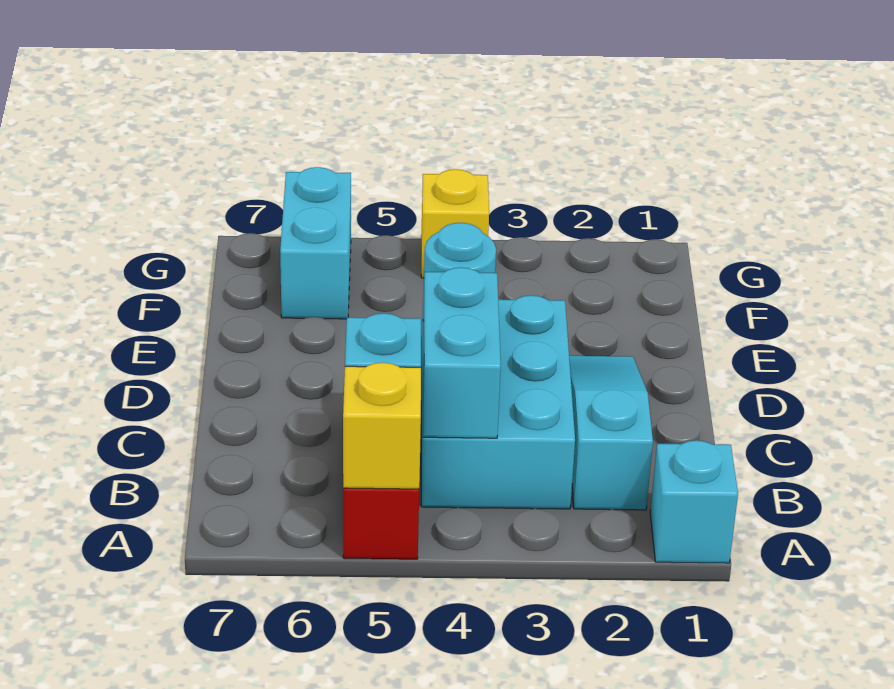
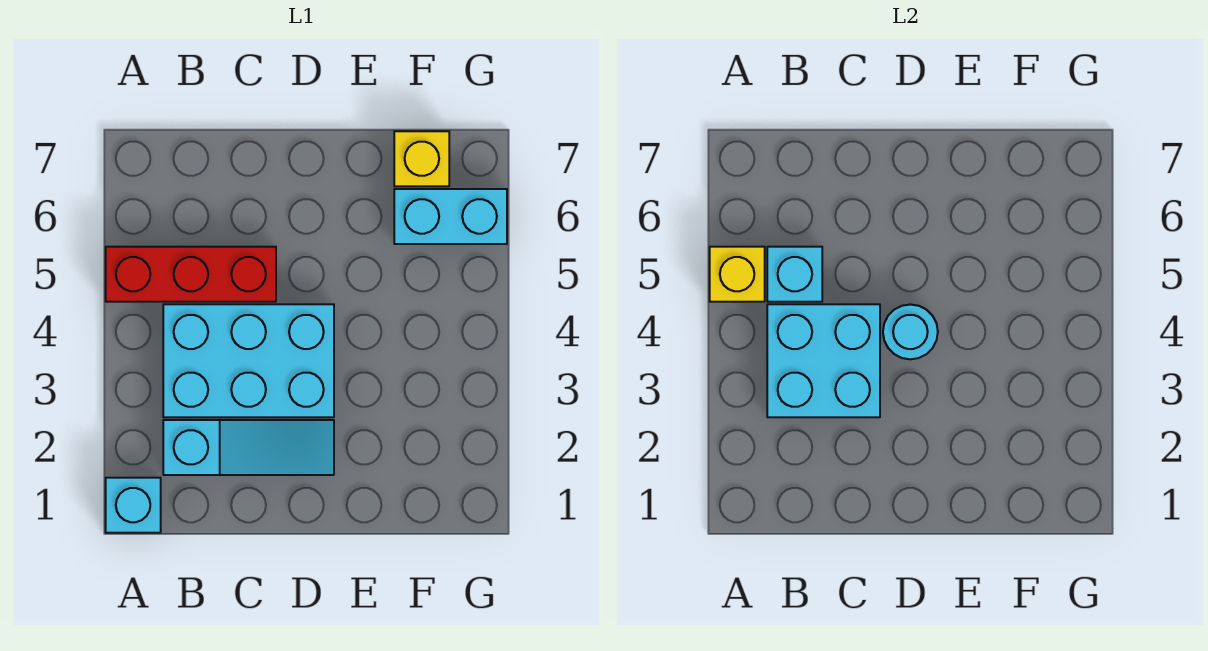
cyan 1x2 brick [423,267,501,438] -> cyan 2x2 brick [767,304,880,417]
yellow 1x1 brick [421,169,489,278] -> yellow 1x1 brick moved to [394,131,449,186]

